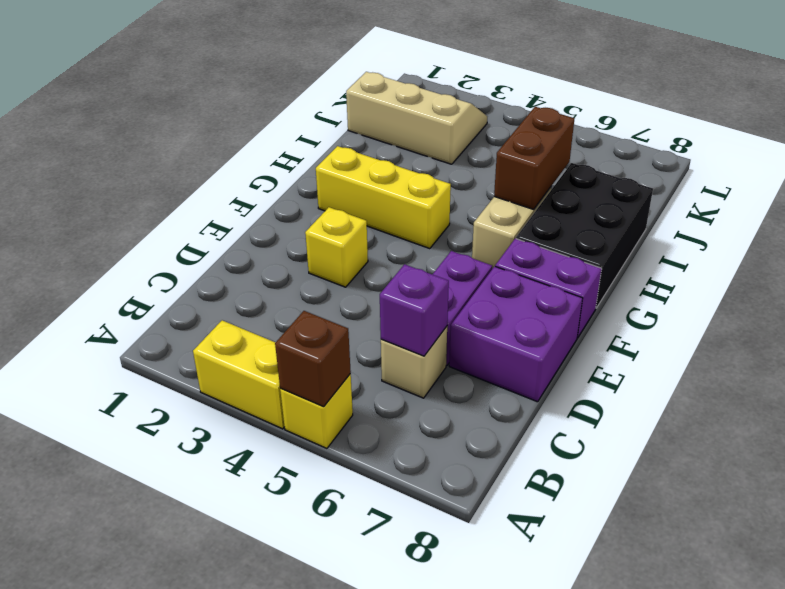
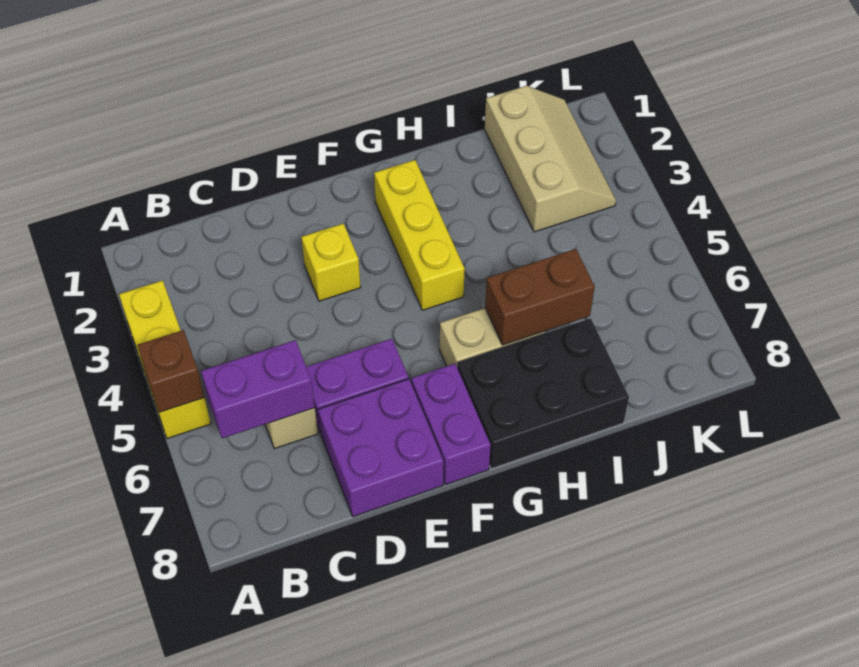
purple 1x1 brick [380,264,449,356] -> purple 1x2 brick [201,340,315,438]

